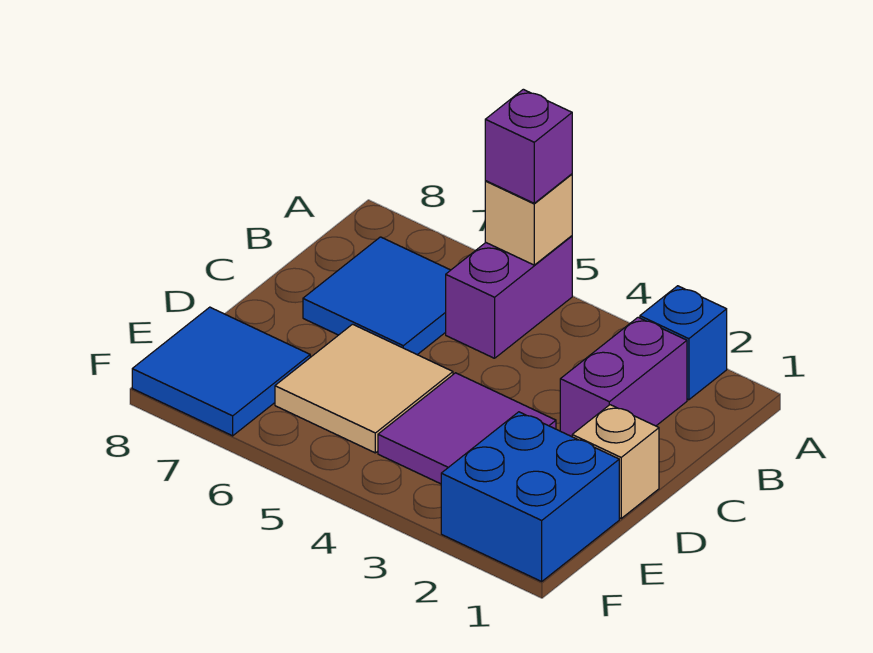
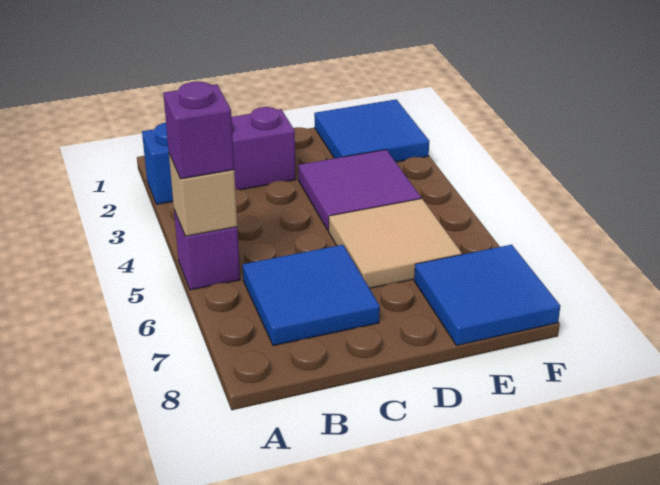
purple 1x2 brick [446,236,572,358] -> purple 1x1 brick [174,210,240,290]
tan 1x1 brick [572,405,659,518] -> none
blue 2x2 brick [441,412,619,581] -> blue 2x2 tile [314,99,429,162]

